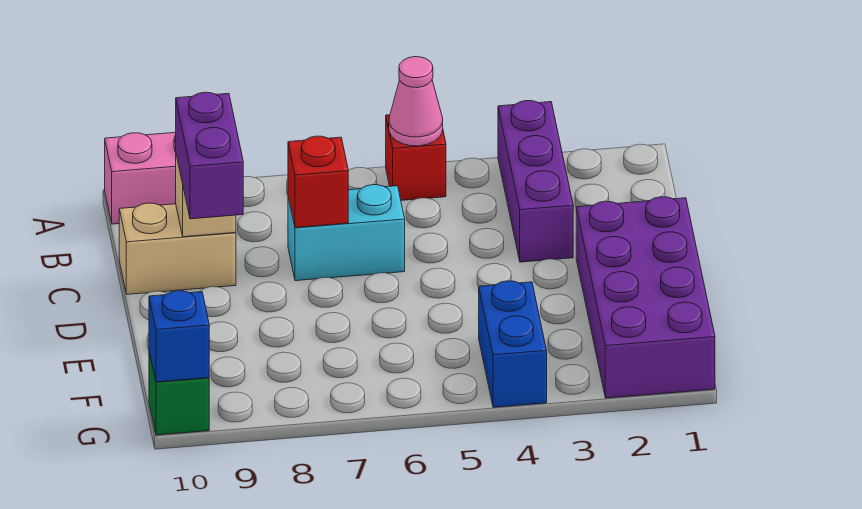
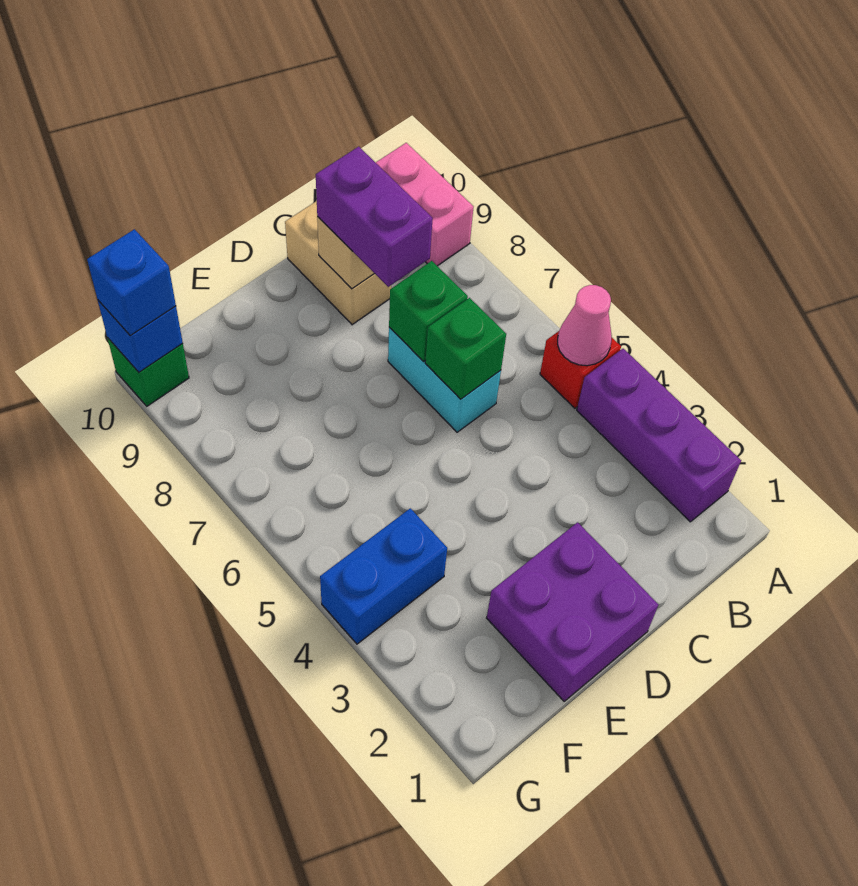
purple 1x3 brick [498,101,573,262] -> purple 1x3 brick turned to [577,349,741,522]
none -> green 1x1 brick [425,298,506,399]
red 1x1 brick [288,136,348,228] -> green 1x1 brick [389,261,468,362]
purple 1x2 brick [176,92,243,219] -> purple 1x2 brick turned to [316,147,433,287]
purple 2x4 brick [576,197,715,398] -> purple 2x2 brick [487,522,659,701]
none -> blue 1x1 brick [87,229,176,336]

